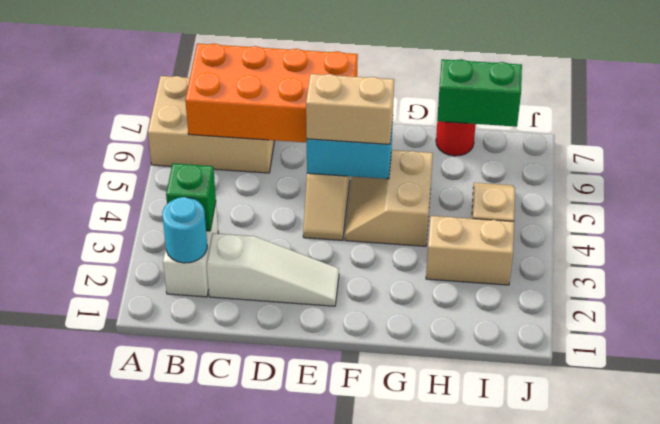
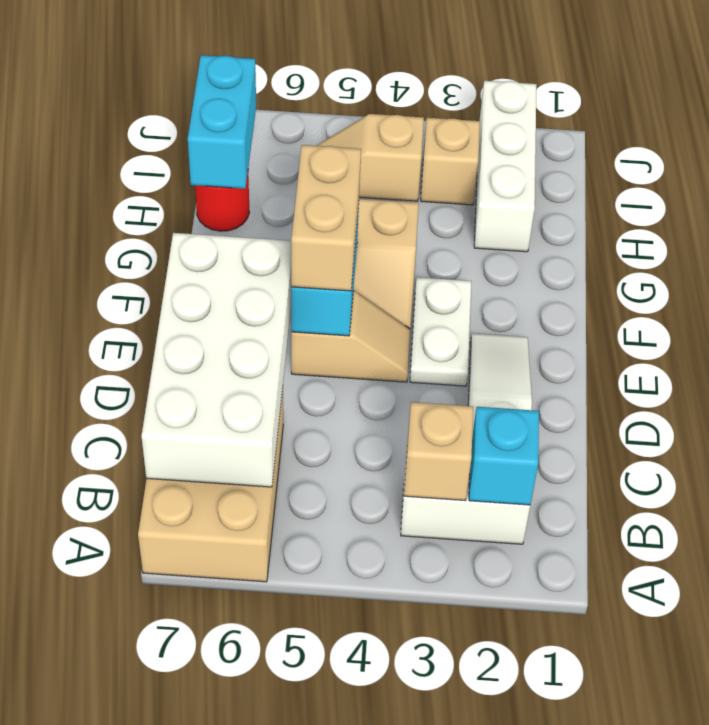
cyan 1x1 round brick [162,197,207,263] -> cyan 1x1 brick [469,407,539,505]
green 1x1 brick [166,164,216,231] -> tan 1x1 brick [404,402,473,500]
orange 2x4 brick [185,44,358,143] -> white 2x4 brick [141,233,291,487]
none -> white 1x2 plate [410,277,471,386]
none -> white 1x3 brick [474,81,537,252]
tan 1x2 brick [426,216,514,285] -> tan 1x1 brick [421,118,480,205]
green 1x2 brick [437,59,522,127] -> cyan 1x2 brick [188,55,256,189]

